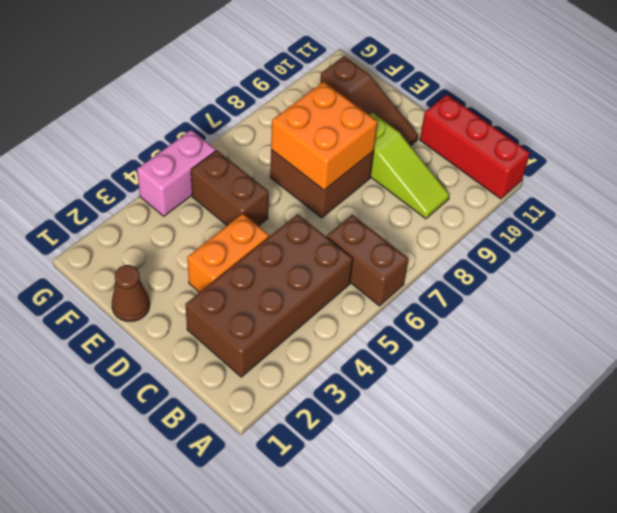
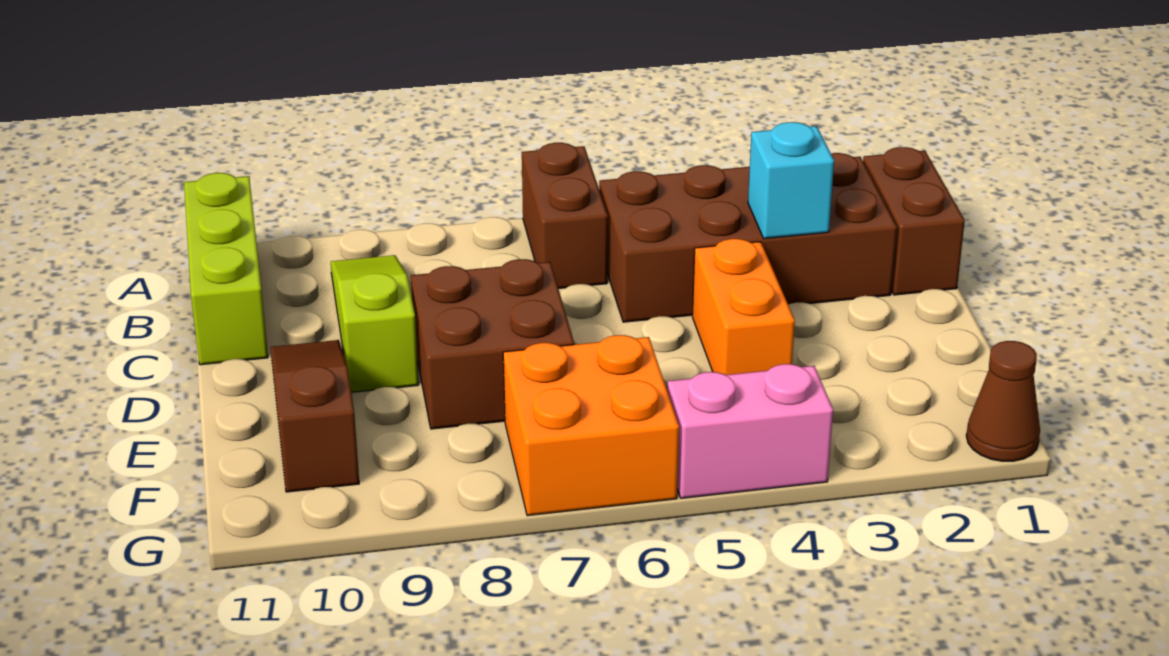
red 1x3 brick [420,95,530,199] -> lime 1x3 brick [184,173,268,365]
none -> cyan 1x1 brick [748,122,834,239]
orange 1x2 brick [187,214,269,292] -> orange 1x2 brick turned to [692,239,795,375]
orange 2x2 brick [271,82,378,190] -> orange 2x2 brick moved to [503,335,679,516]
brown 1x1 cone [112,265,150,321] -> brown 1x1 cone moved to [966,341,1040,461]
brown 1x2 brick [191,150,269,226] -> brown 1x2 brick moved to [863,147,965,295]

